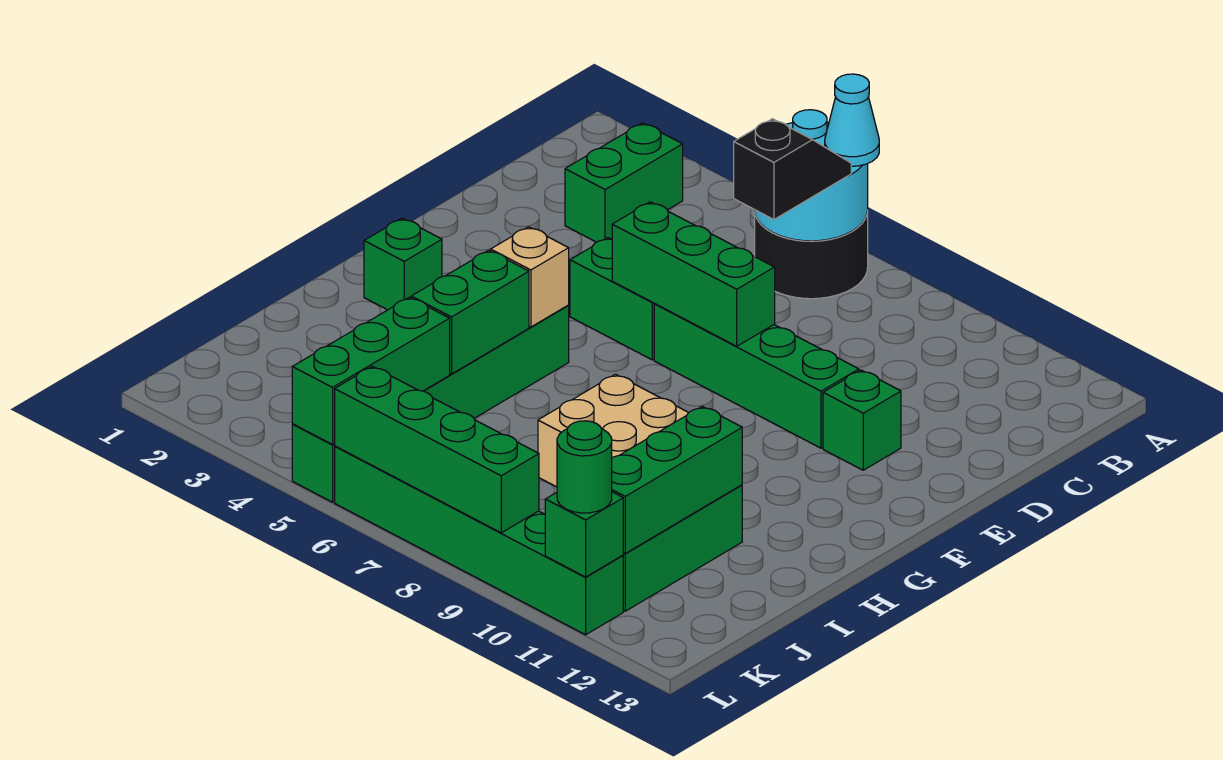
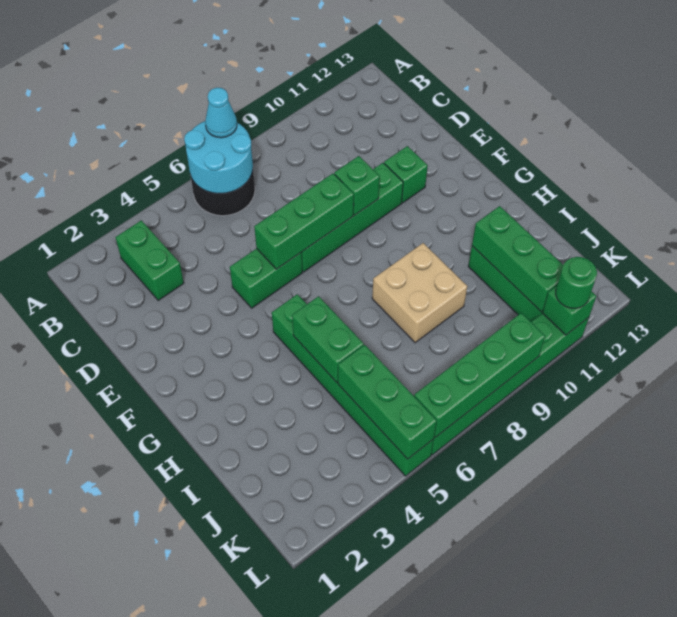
black 1x2 slope [734,119,851,220] -> none
green 1x1 brick [364,218,442,310] -> green 1x1 brick moved to [334,156,380,215]
tan 1x1 brick [491,227,569,327] -> none

